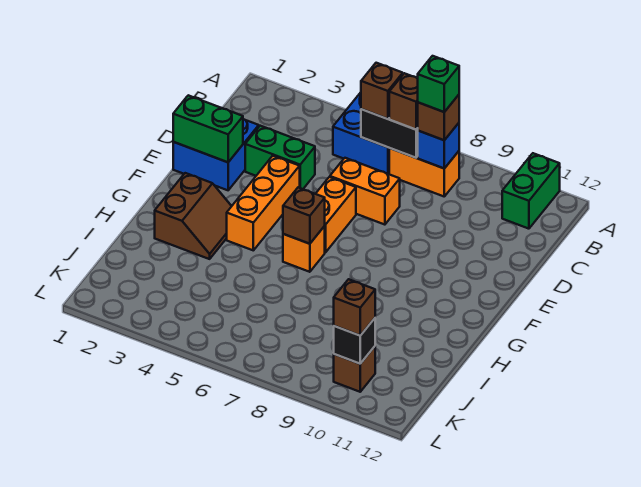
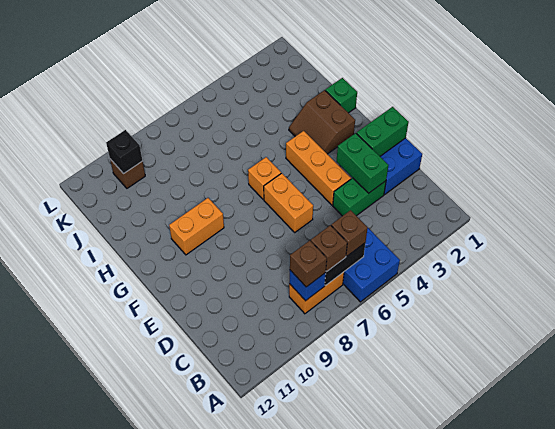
green 1x2 brick [502,153,560,229] -> green 1x2 brick moved to [336,133,389,193]
green 1x1 brick [418,56,459,112] -> green 1x1 brick moved to [325,78,357,113]
orange 1x2 brick [330,158,400,225] -> orange 1x2 brick moved to [169,198,224,255]
brown 1x1 brick [283,188,325,244] -> none
brown 1x1 brick [334,279,375,335] -> none

